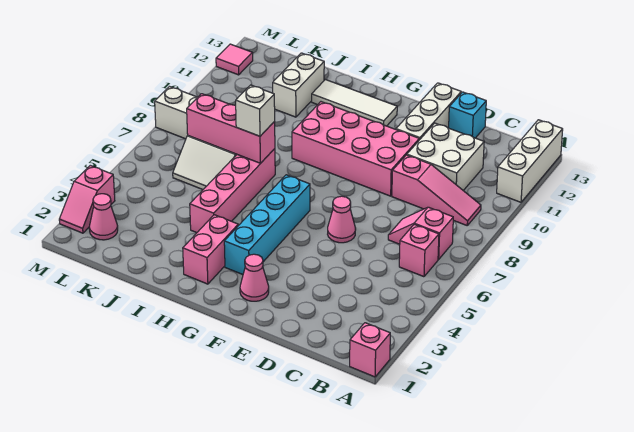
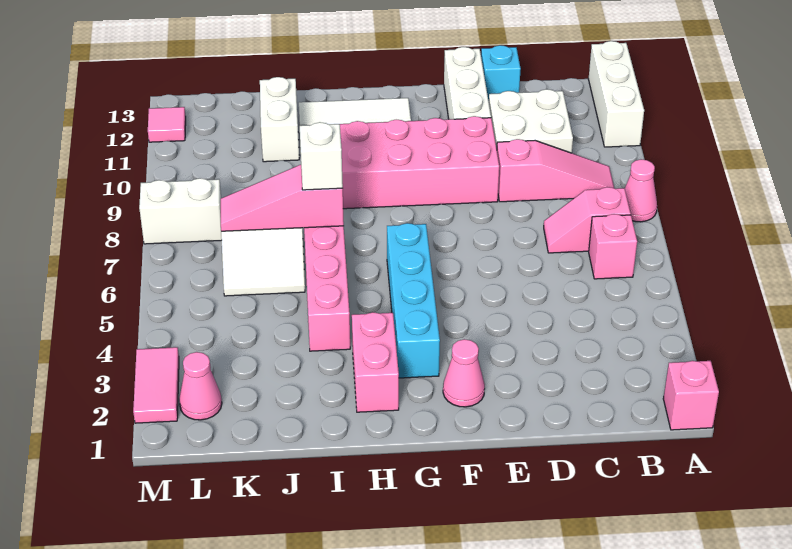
pink 1x1 cone [328,196,356,243] -> pink 1x1 cone moved to [625,159,657,222]
pink 1x3 brick [187,94,275,163] -> pink 1x3 slope [221,165,344,231]
pink 1x2 slope [59,165,115,233] -> pink 1x2 tile [133,347,179,423]

